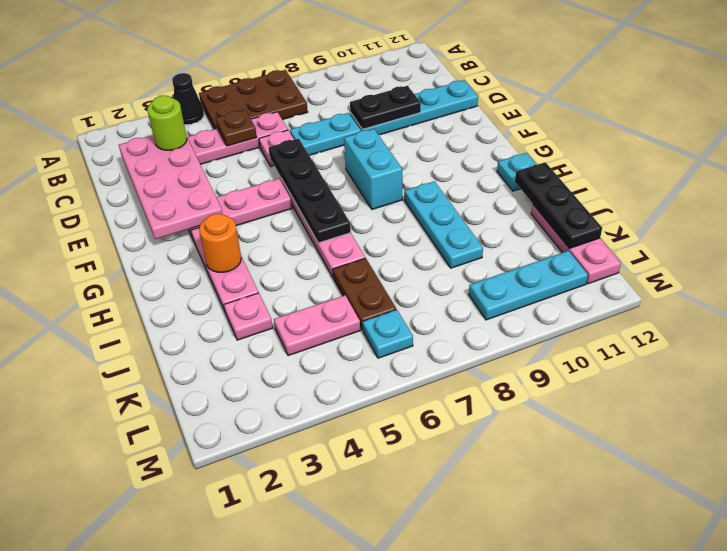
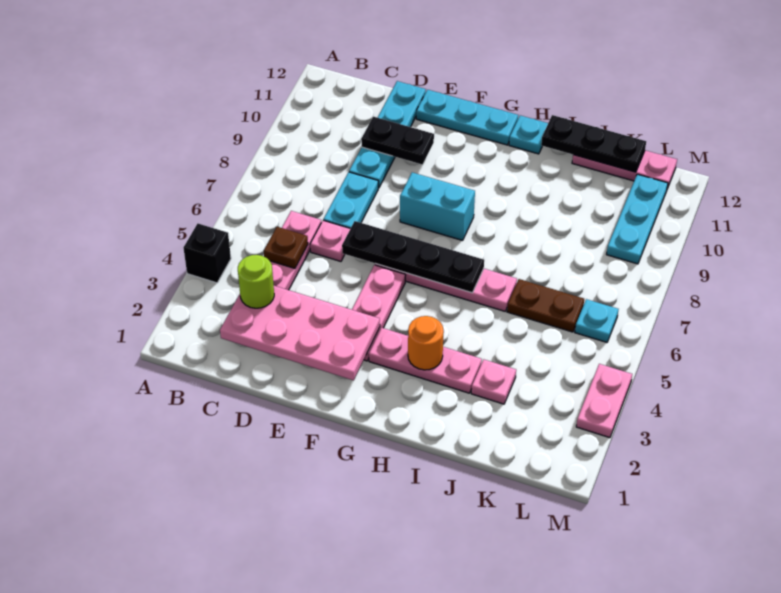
black 1x1 cone [172,73,204,125] -> black 1x1 brick [184,224,231,283]
brown 2x3 plate [199,70,308,129] -> none
black 1x2 plate [350,86,421,129] -> black 1x2 plate turned to [361,117,434,165]
cyan 1x3 plate [404,181,483,268] -> cyan 1x3 plate moved to [416,90,518,145]
pink 1x2 plate [274,295,360,356] -> pink 1x2 plate moved to [576,364,632,438]

